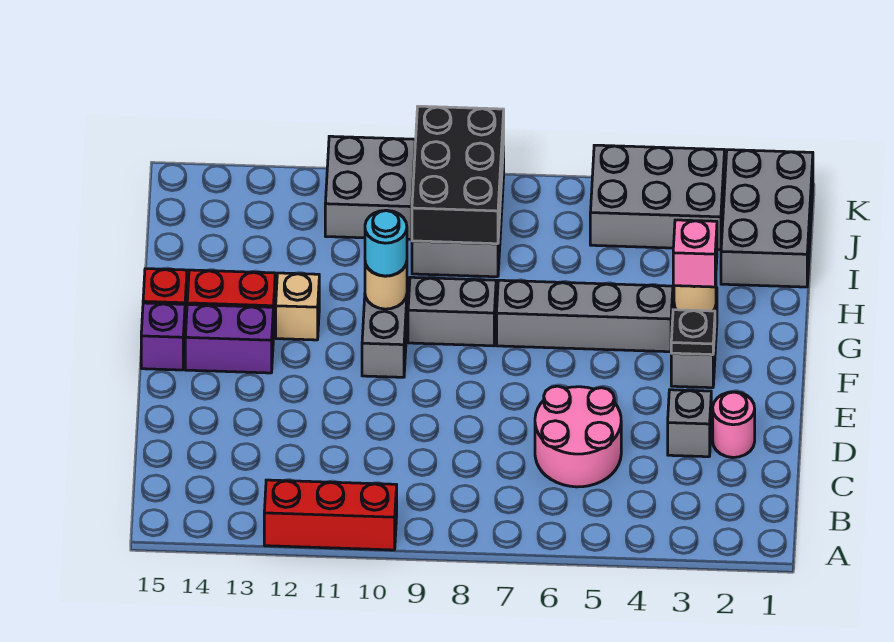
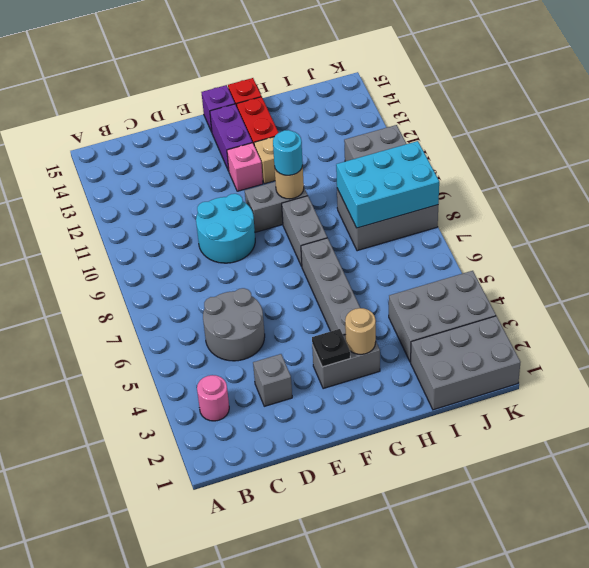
red 1x3 brick [264,480,397,550] -> none
pink 2x2 round brick [535,386,621,487] -> grey 2x2 round brick [203,288,265,361]
pink 1x1 round brick [713,392,755,457] -> pink 1x1 round brick moved to [197,375,229,421]
none -> cyan 2x2 round brick [196,194,255,263]
pink 1x1 brick [673,220,717,287] -> pink 1x1 brick moved to [227,143,263,191]
black 2x3 brick [412,106,504,244] -> cyan 2x3 brick [336,141,439,228]
grey 2x3 brick [590,145,725,250] -> grey 2x3 brick turned to [389,271,496,362]

